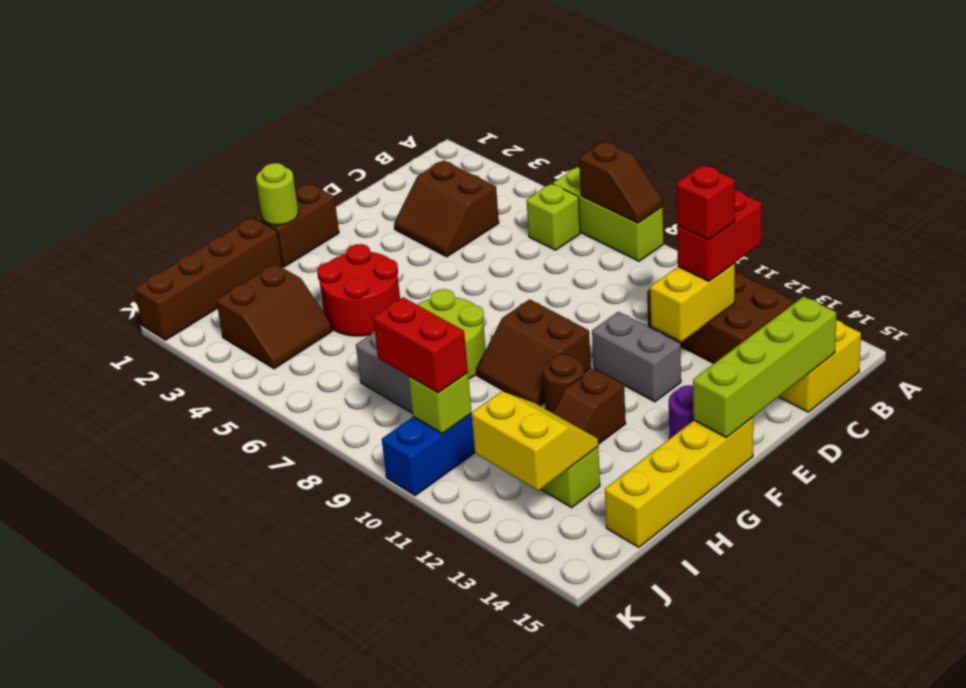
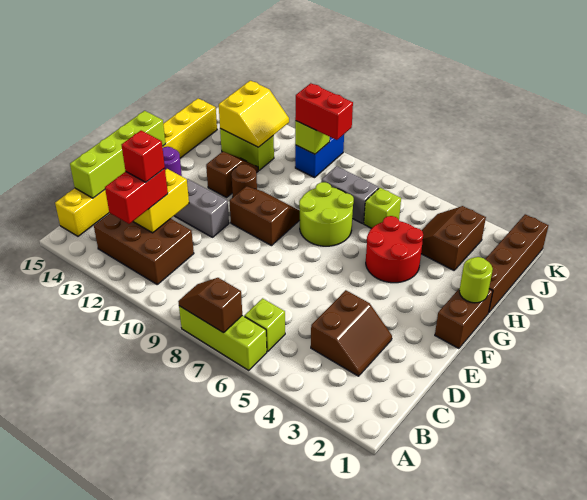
brown 2x2 slope [394,160,499,257] -> brown 2x2 slope turned to [311,290,392,376]
none -> lime 1x1 brick [364,188,401,228]
yellow 2x2 slope [471,391,598,491] -> yellow 2x2 slope turned to [219,81,289,147]

